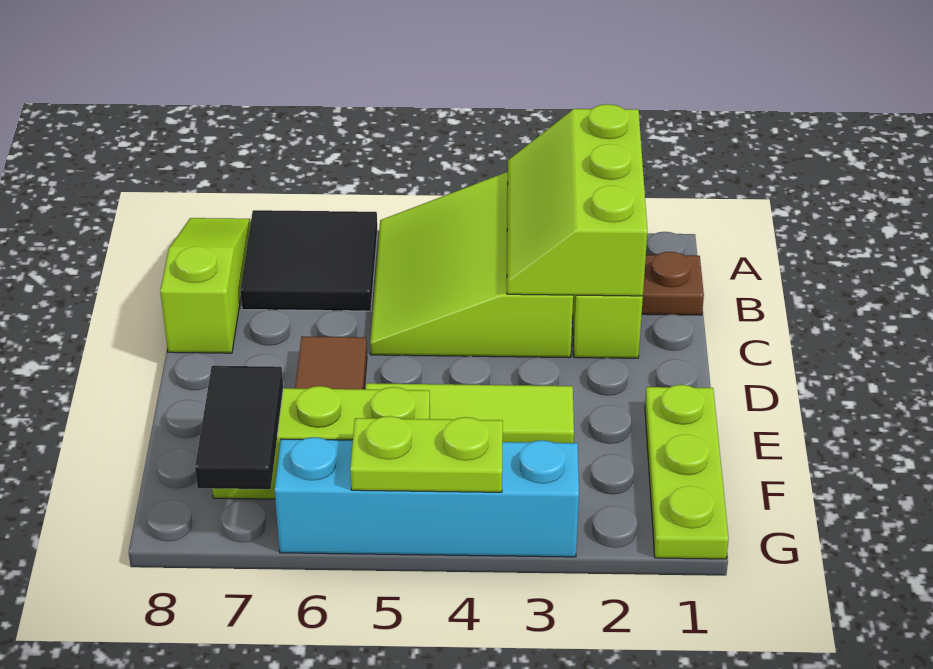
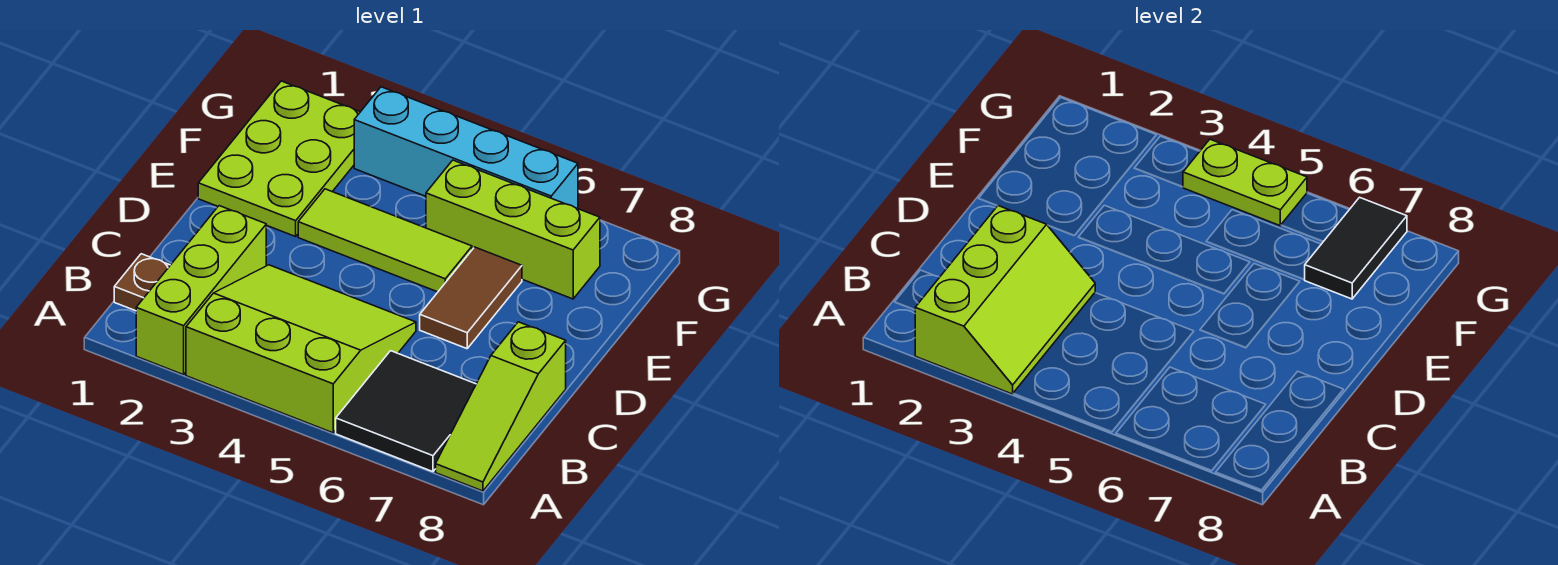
lime 3x3 slope [370,172,573,358] -> lime 3x3 slope turned to [186,265,416,433]
lime 1x3 plate [645,385,729,559] -> lime 2x3 plate [198,81,360,237]

